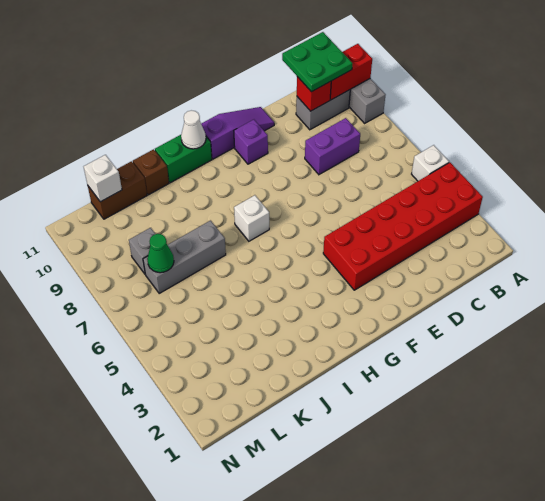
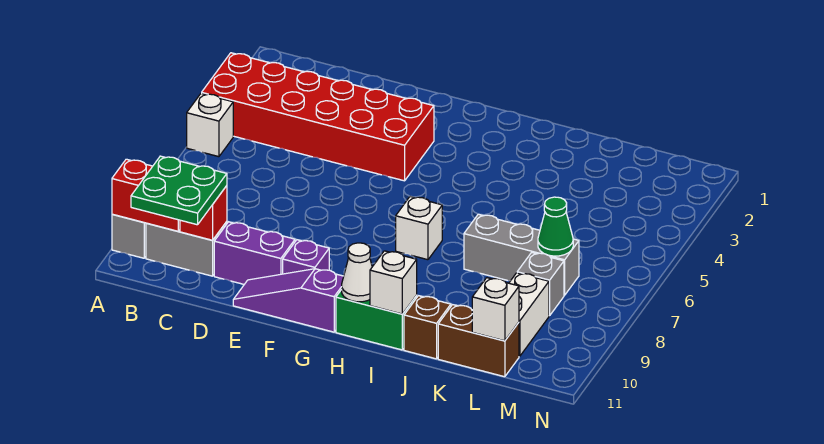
purple 1x2 brick [305,118,360,175] -> purple 1x2 brick moved to [214,222,295,284]
none -> white 1x1 brick [370,251,417,314]
none -> white 1x2 brick [509,273,549,356]

